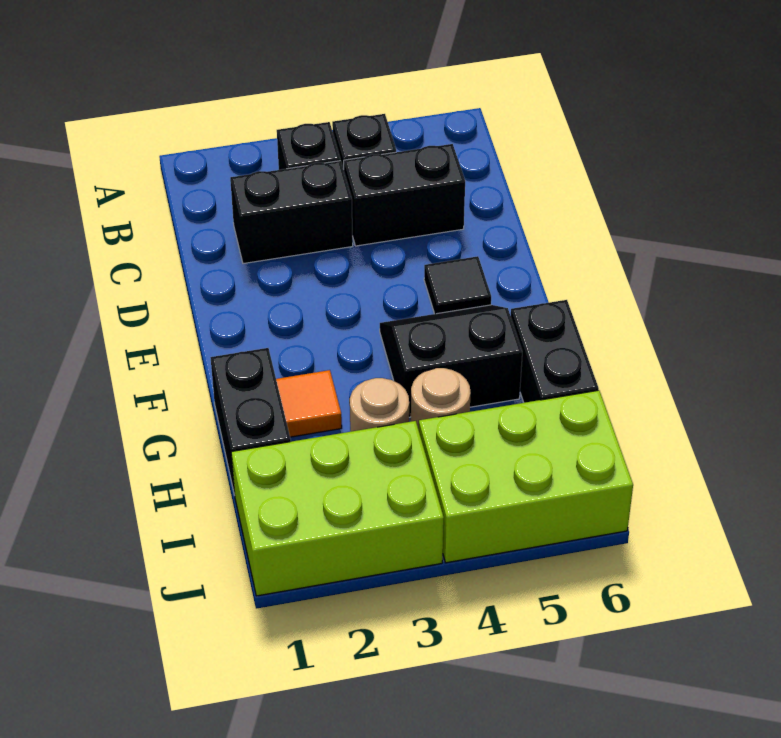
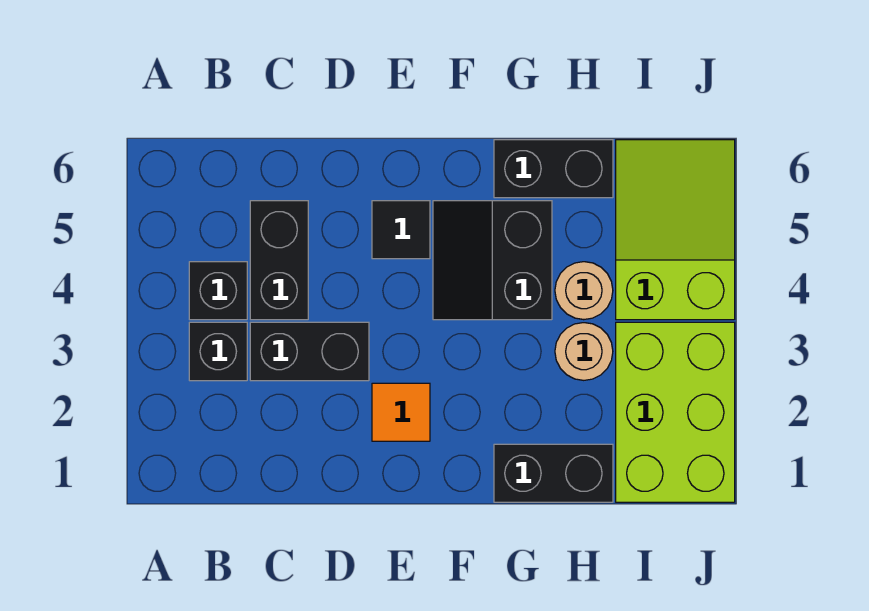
black 1x2 brick [230,161,353,264] -> black 1x2 brick turned to [250,322,369,381]
orange 1x1 tile [276,370,342,437] -> orange 1x1 tile moved to [372,383,430,441]
lime 2x3 brick [419,390,633,563] -> lime 2x3 slope [616,140,735,320]

